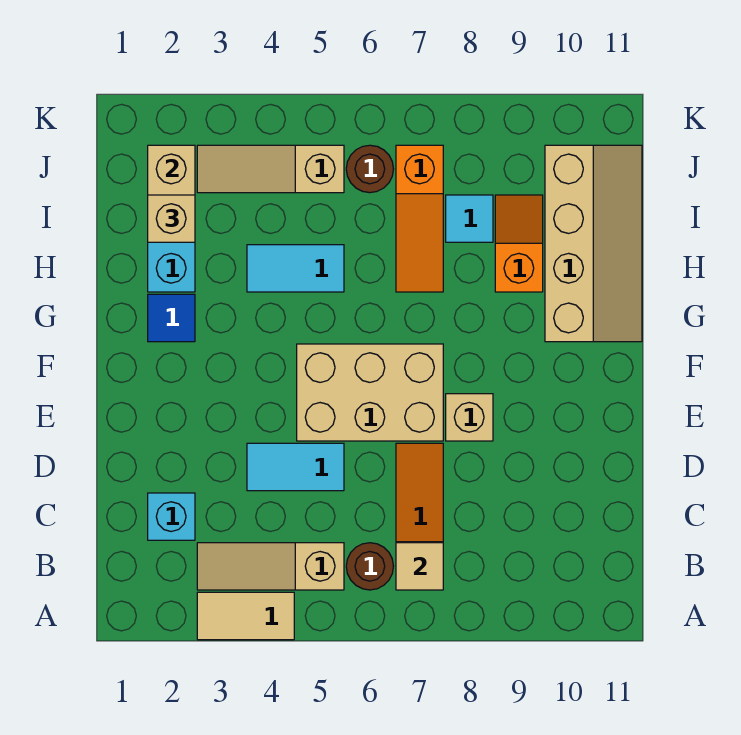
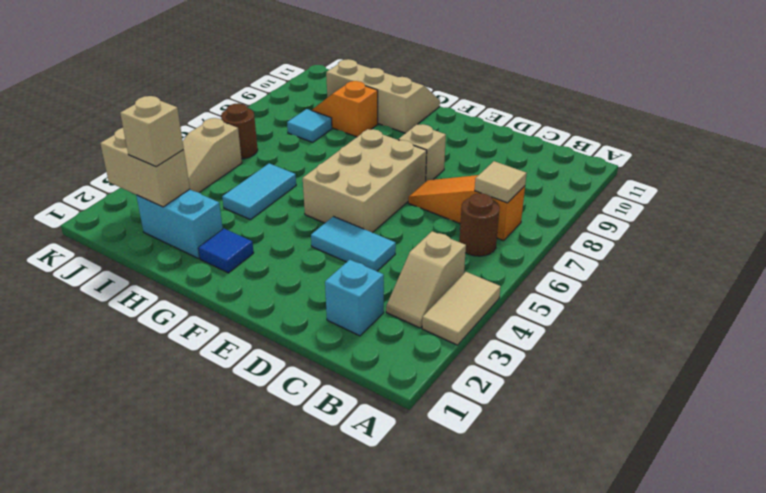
tan 1x3 slope [197,543,344,590] -> tan 1x2 slope [386,231,466,328]
cyan 1x2 tile [247,443,344,491] -> cyan 1x2 tile turned to [311,216,396,271]
tan 2x4 slope [545,145,642,342] -> tan 2x3 slope [326,59,440,133]
orange 1x3 slope [396,145,443,292] -> none

